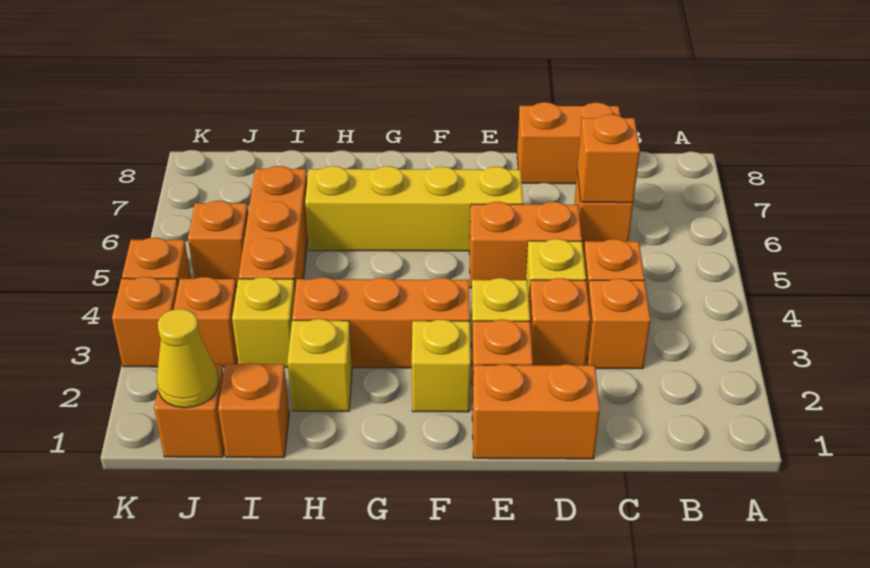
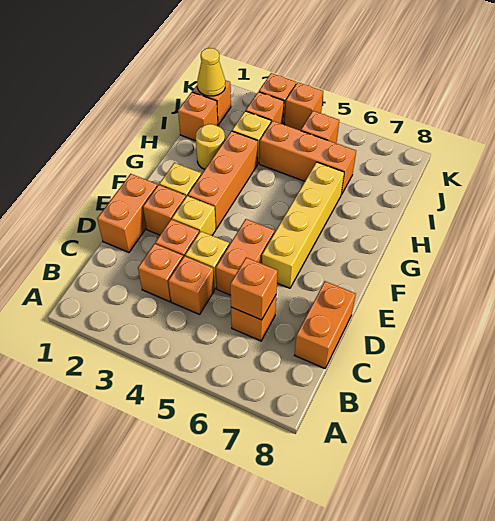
yellow 1x1 brick [287,319,352,411] -> yellow 1x1 round brick [196,124,225,170]

